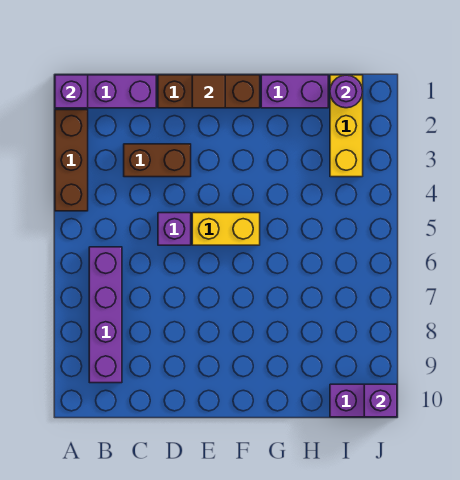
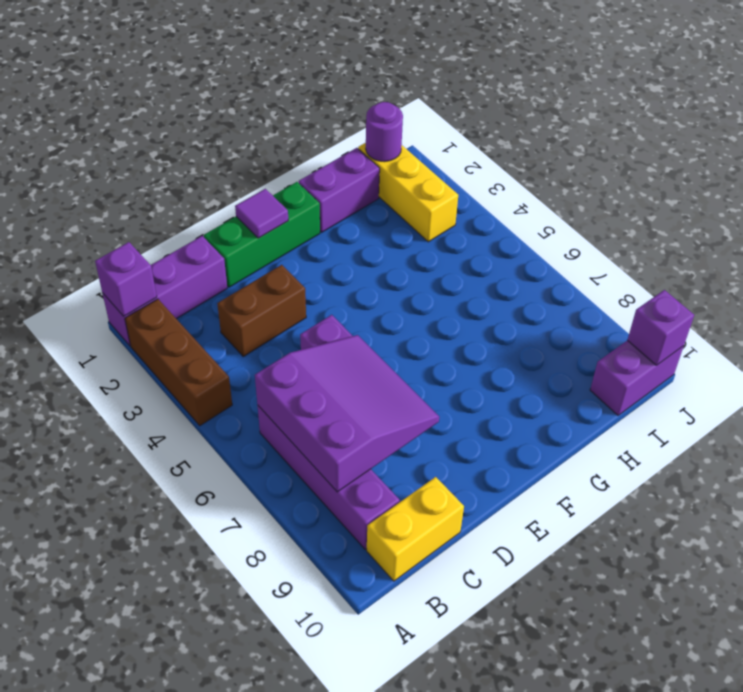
none -> purple 3x3 slope [255,335,439,492]
brown 1x3 brick [158,75,260,108] -> green 1x3 brick [204,182,320,287]
brown 1x1 tile [192,75,225,108] -> purple 1x1 tile [235,189,288,238]
yellow 1x2 brick [192,213,260,245] -> yellow 1x2 brick moved to [367,477,464,581]

